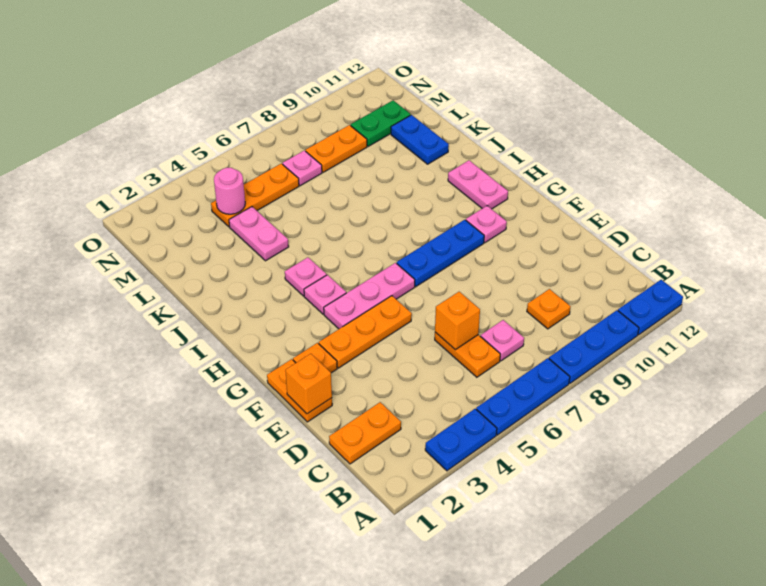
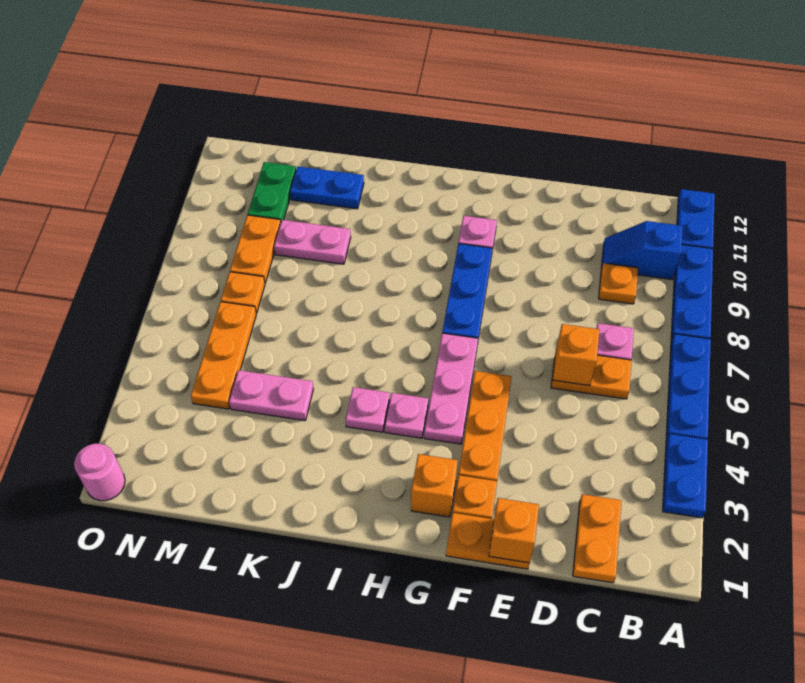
none -> blue 1x2 slope [601,221,683,279]
none -> orange 1x1 brick [411,454,458,517]
pink 1x2 plate [448,160,508,209] -> pink 1x2 plate moved to [274,220,351,264]
pink 1x1 round brick [214,168,245,214] -> pink 1x1 round brick moved to [74,444,125,501]
pink 1x1 plate [282,151,322,186] -> orange 1x1 plate [221,272,265,313]

